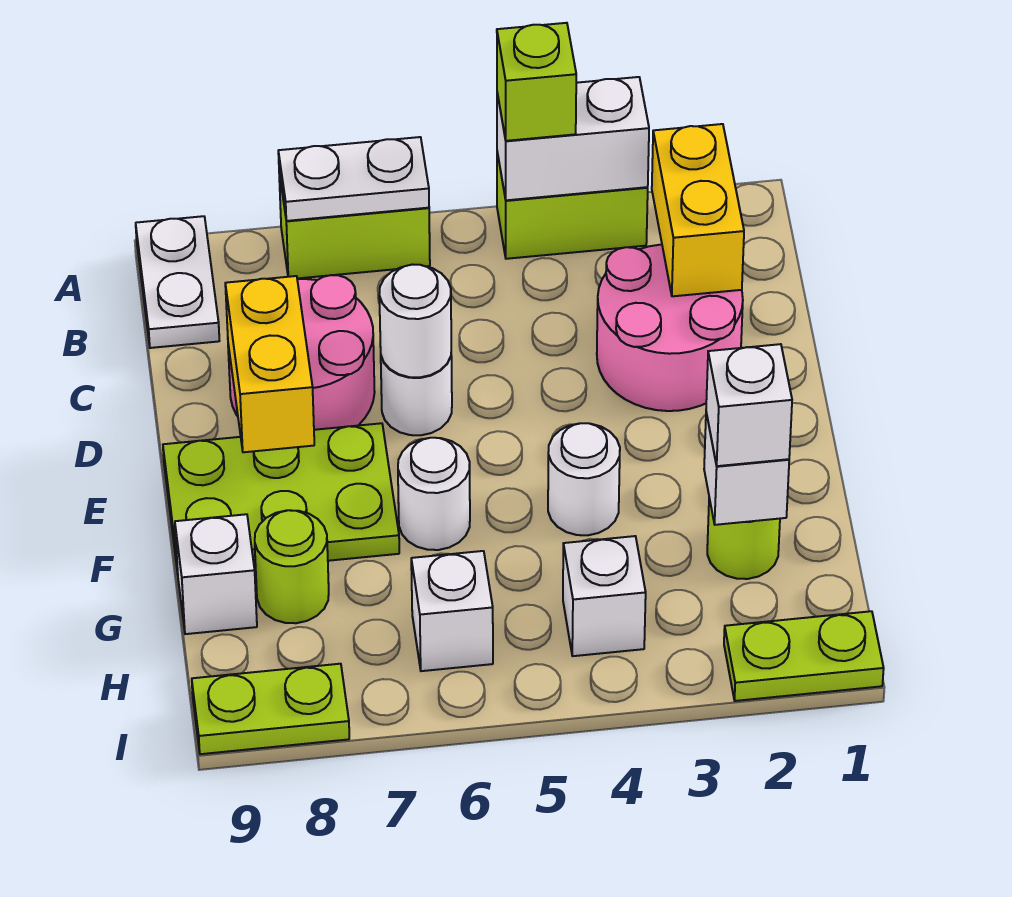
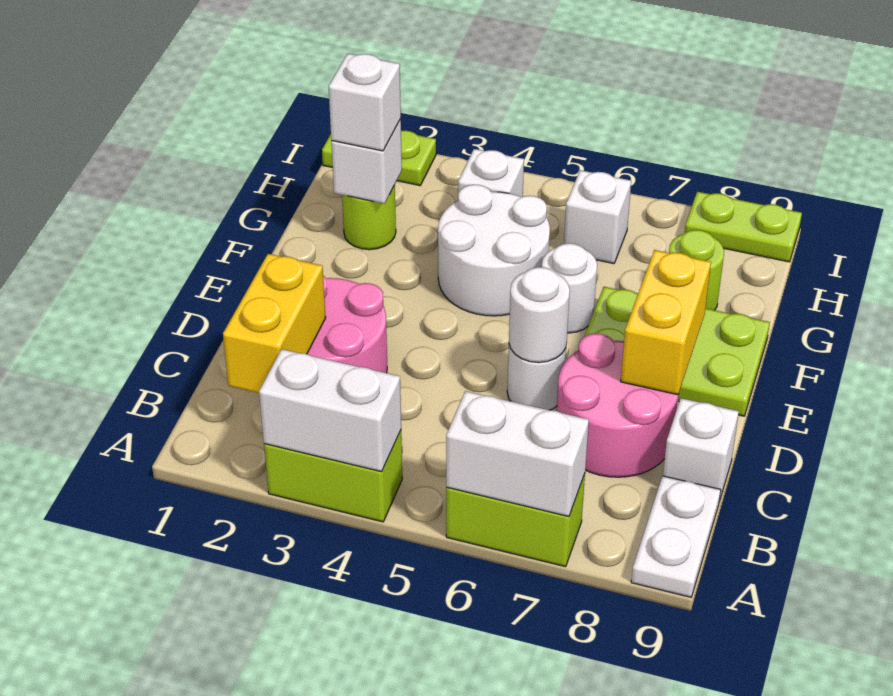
lime 1x1 brick [497,23,576,141] -> none
white 1x2 plate [278,137,429,221] -> white 1x2 brick [446,391,589,517]
white 1x1 round brick [548,423,620,535] -> white 2x2 round brick [438,184,550,316]
white 1x1 brick [175,514,257,634] -> white 1x1 brick moved to [663,398,739,502]

